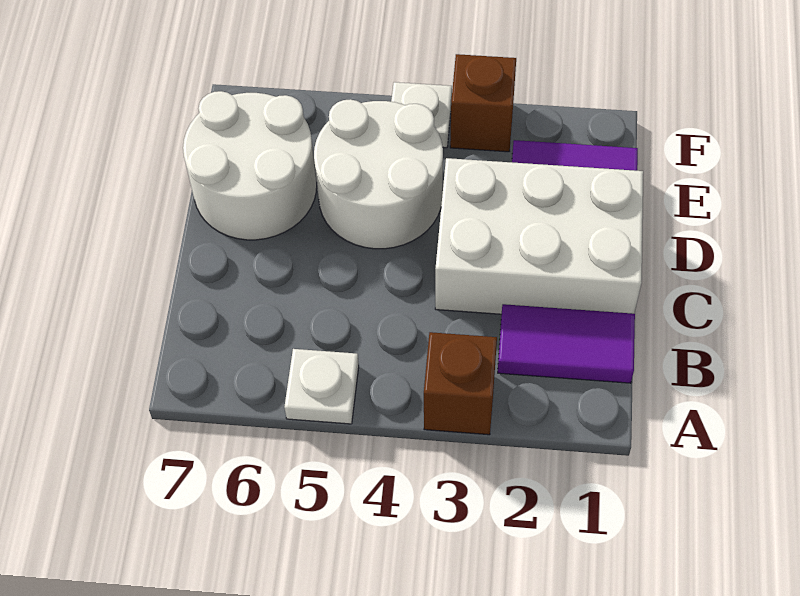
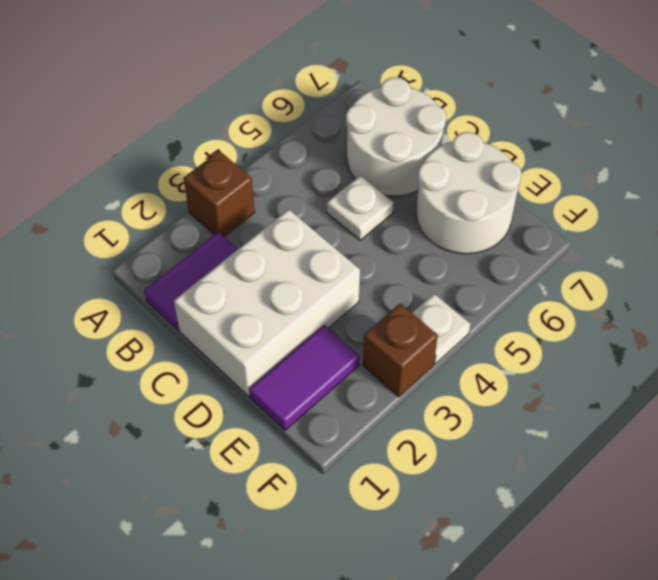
white 1x1 plate [284,349,359,424] -> white 1x1 plate moved to [327,176,394,240]
white 2x2 round brick [314,99,443,249] -> white 2x2 round brick moved to [346,77,446,196]

